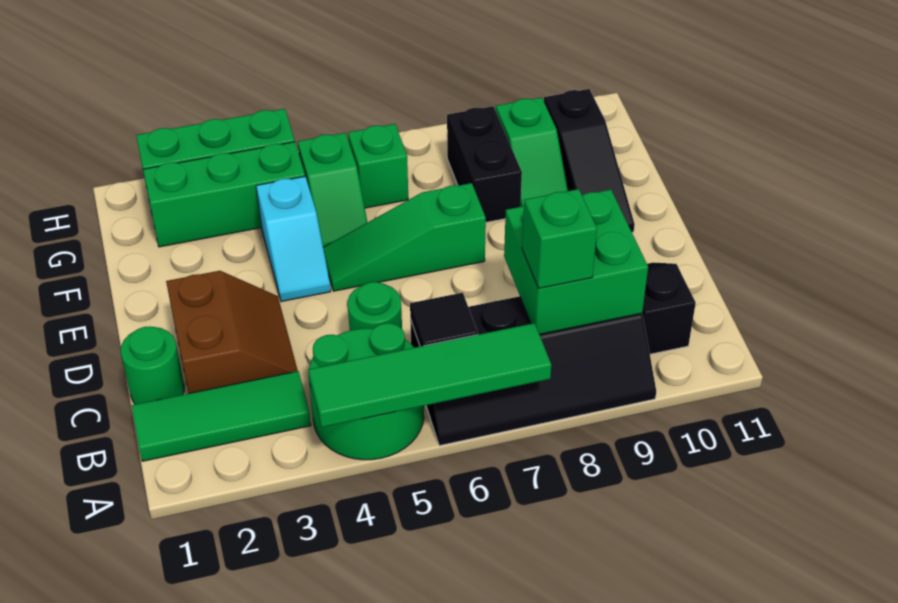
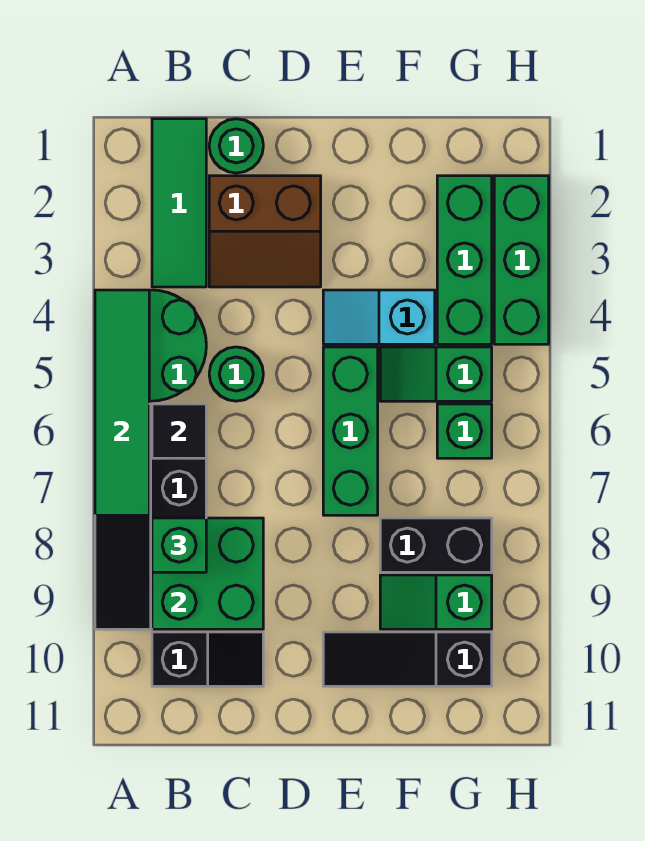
green 1x3 slope [323,183,486,291] -> green 1x3 brick [323,347,378,515]

